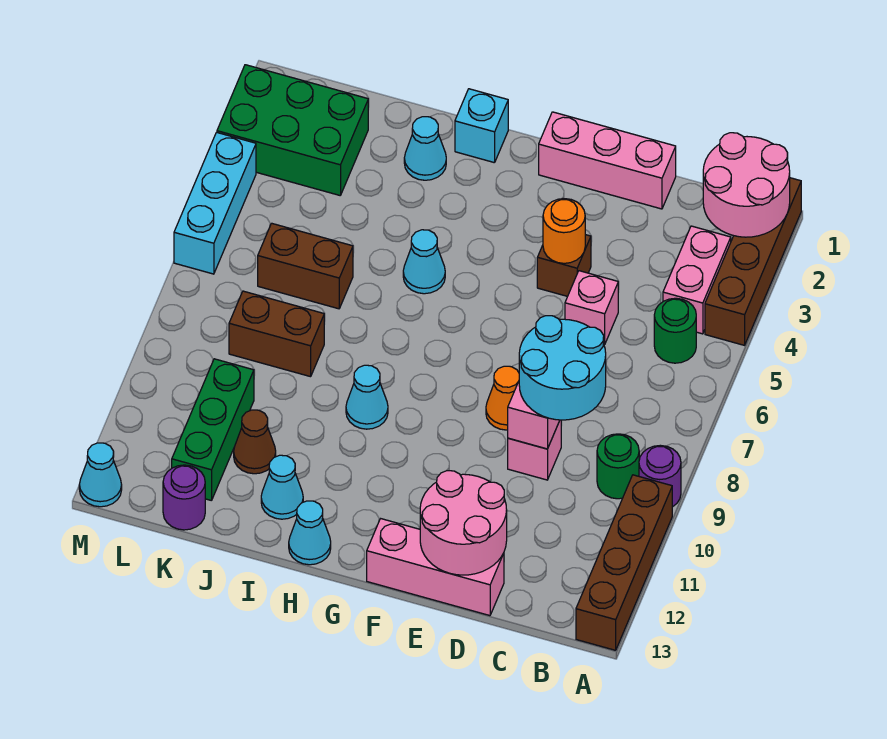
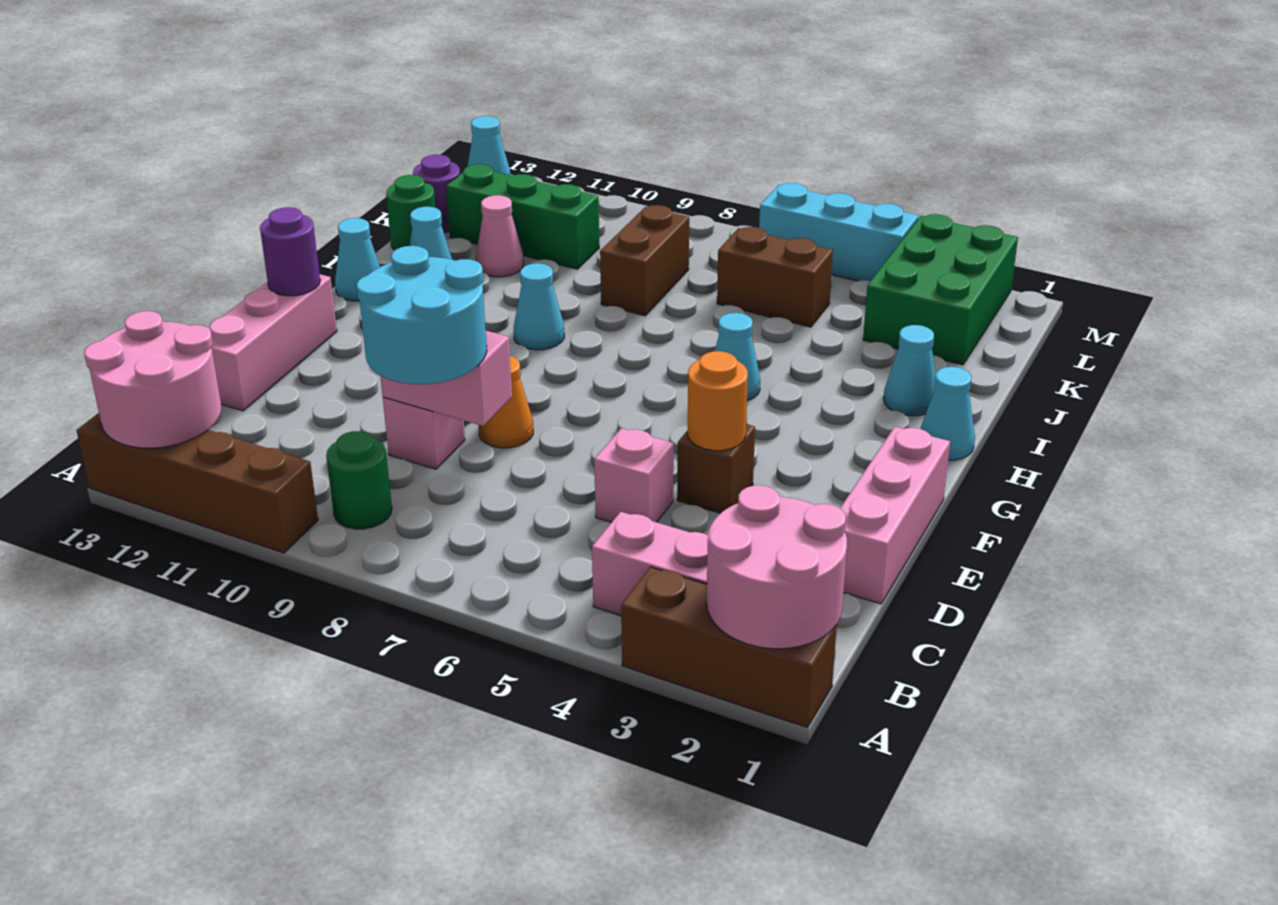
brown 1x4 brick [705,178,801,345] -> brown 1x3 brick [621,567,837,728]
purple 1x1 round brick [639,445,681,507] -> purple 1x1 round brick moved to [260,207,320,296]
green 1x1 round brick [654,298,696,363] -> green 1x1 round brick moved to [386,175,435,250]
pink 2x2 round brick [420,471,507,575] -> pink 2x2 round brick moved to [84,311,222,448]
cyan 1x1 brick [455,89,508,163] -> cyan 1x1 cone [920,367,975,460]
brown 1x2 brick [258,223,353,309] -> brown 1x2 brick turned to [717,227,833,327]
brown 1x1 cone [234,410,276,474] -> pink 1x1 cone [476,195,524,277]

